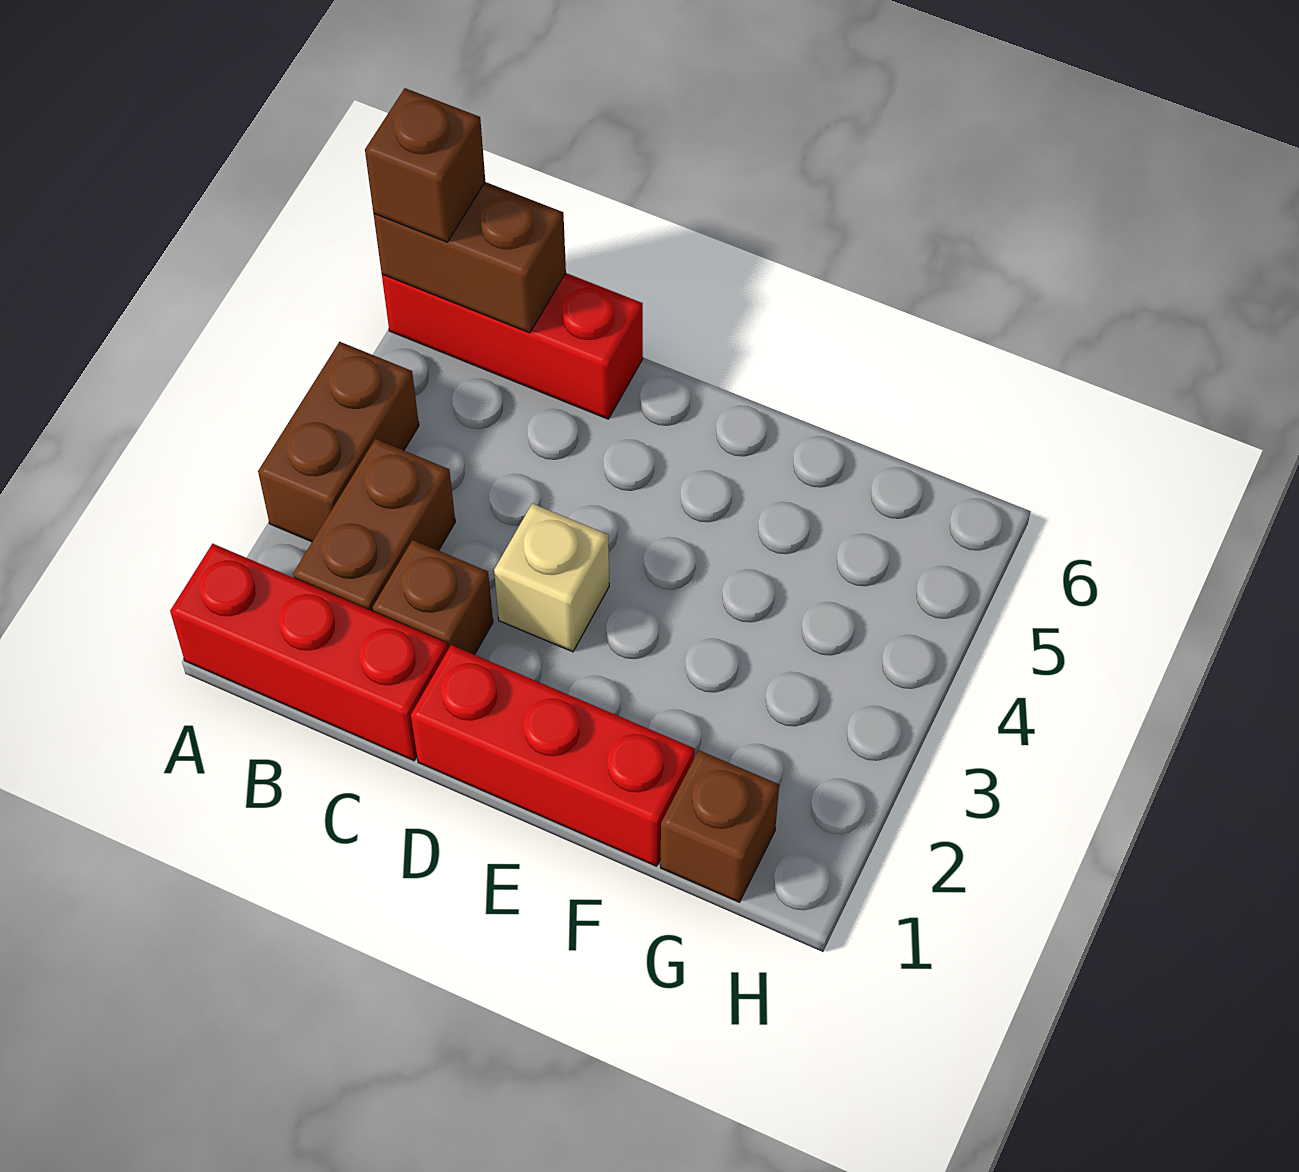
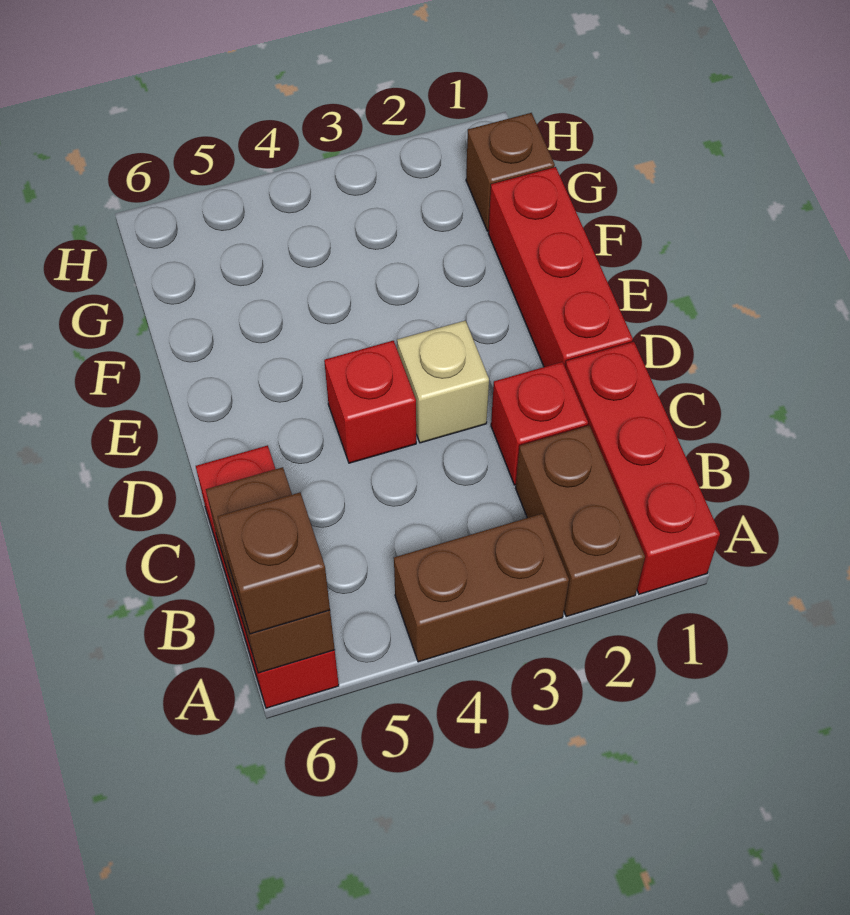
brown 1x2 brick [293,439,455,611] -> brown 1x2 brick turned to [516,426,645,617]
brown 1x1 brick [373,540,493,655] -> red 1x1 brick [491,362,588,485]
none -> red 1x1 brick [324,341,416,463]

